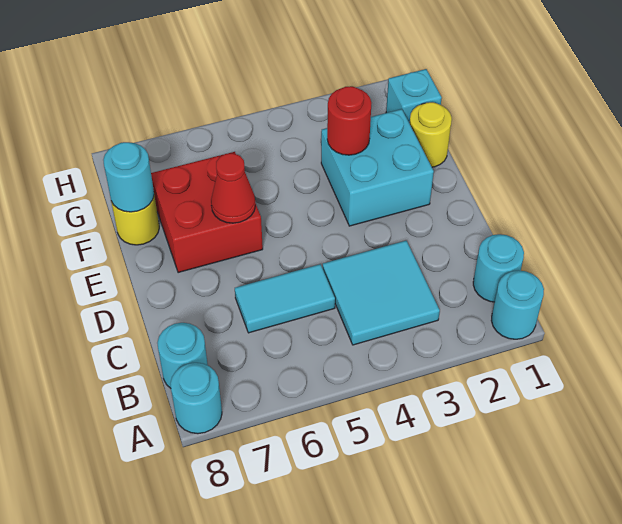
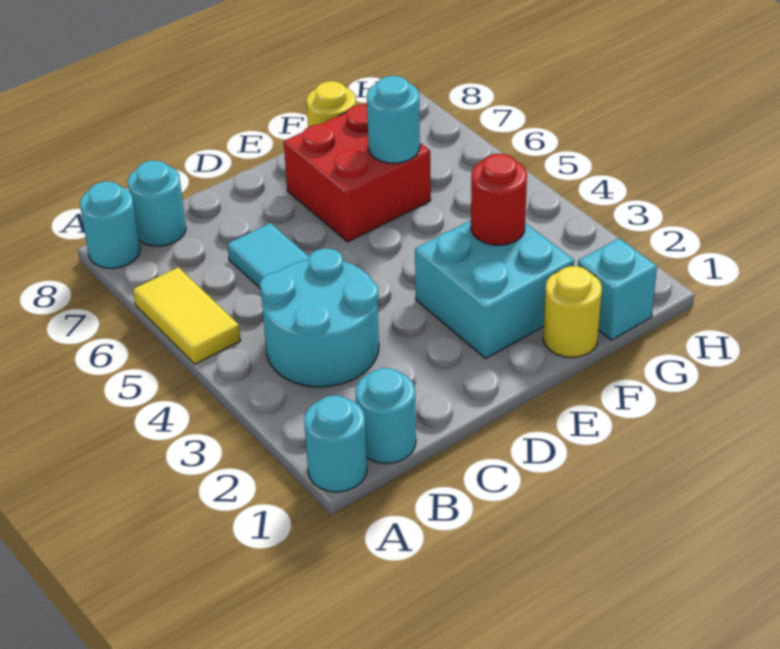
none -> yellow 1x2 tile [133,267,241,364]
cyan 2x2 tile [323,241,440,345] -> cyan 2x2 round brick [260,248,379,387]
red 1x1 cone [211,153,255,223] -> none
cyan 1x1 round brick [103,142,154,212] -> cyan 1x1 round brick moved to [367,76,420,163]

